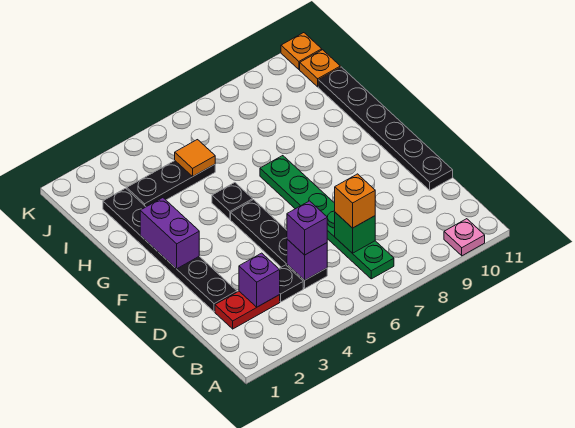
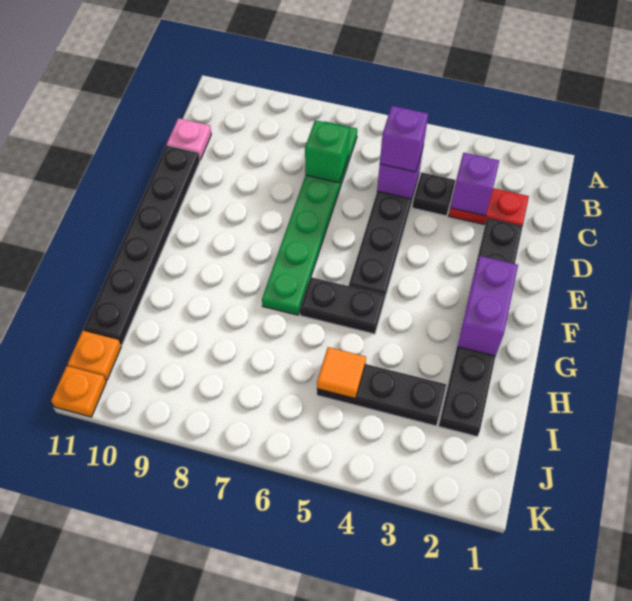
pink 1x1 plate [444,219,485,256] -> pink 1x1 plate moved to [167,118,211,160]
orange 1x1 brick [335,174,375,228] -> none
black 1x1 plate [212,183,253,219] -> black 1x2 plate [300,277,385,334]

